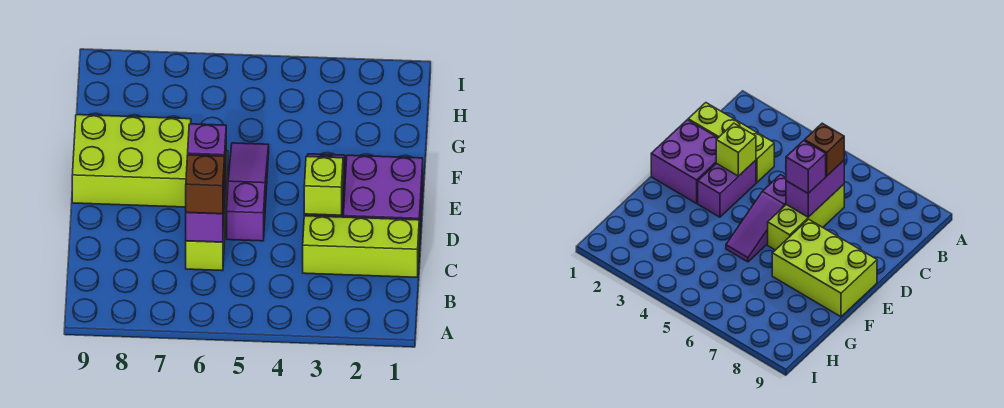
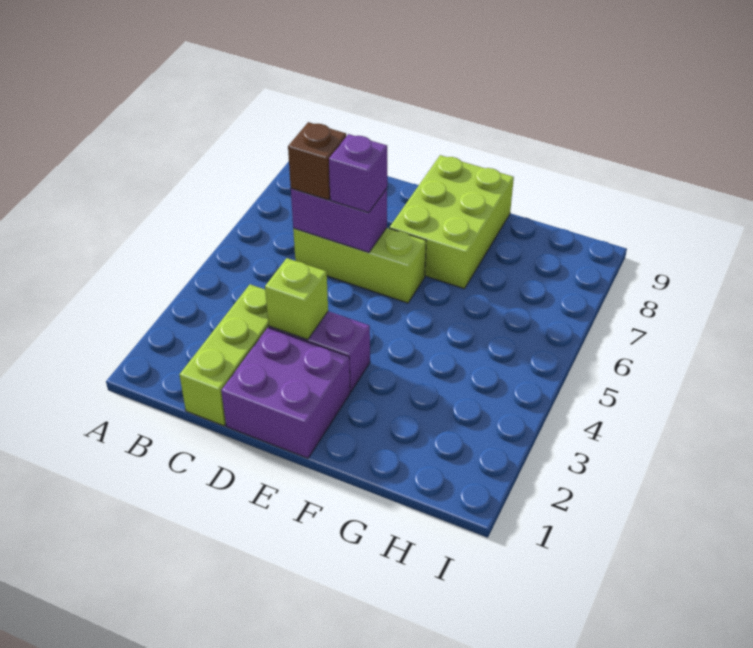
purple 1x3 slope [227,143,269,241] -> none

